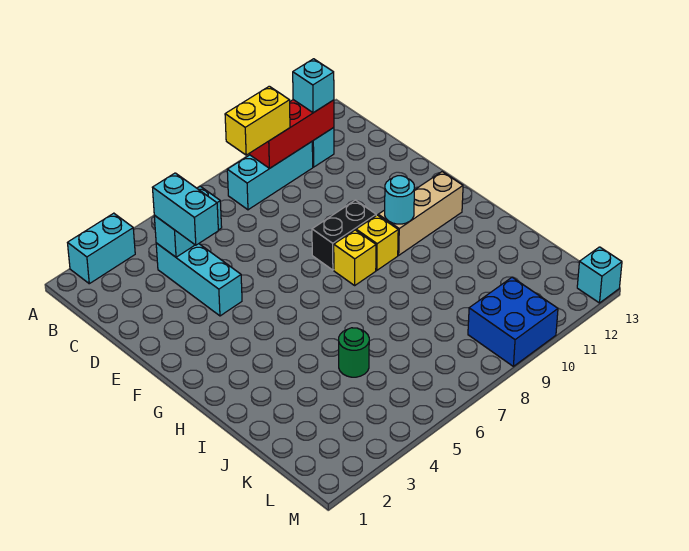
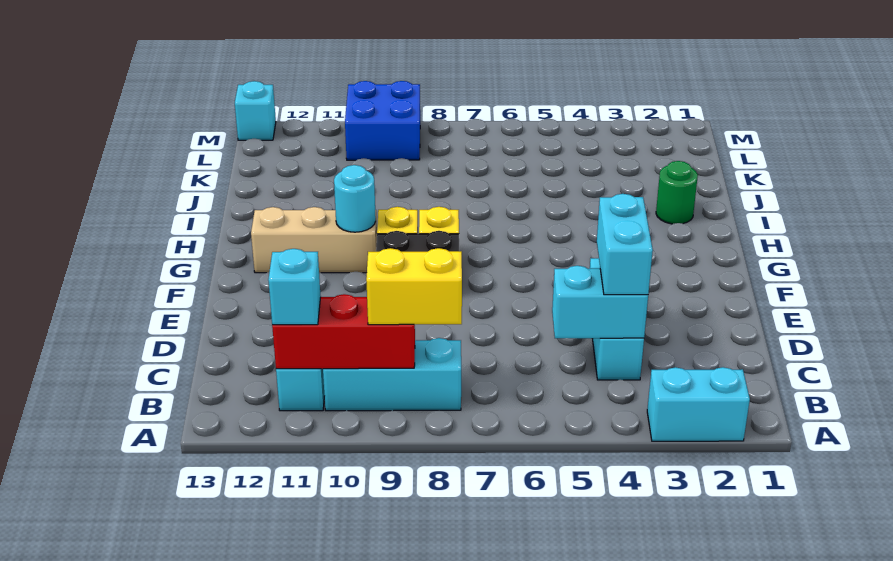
green 1x1 round brick [339,328,369,377] -> green 1x1 round brick moved to [656,161,698,224]

